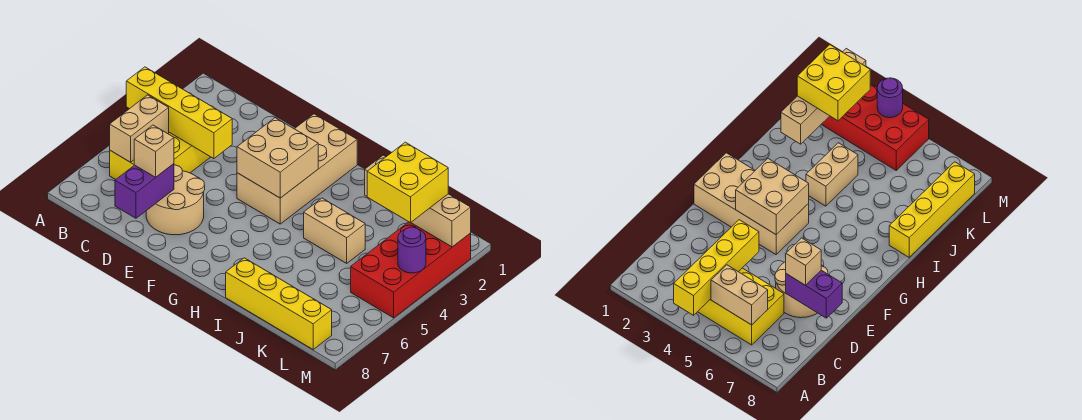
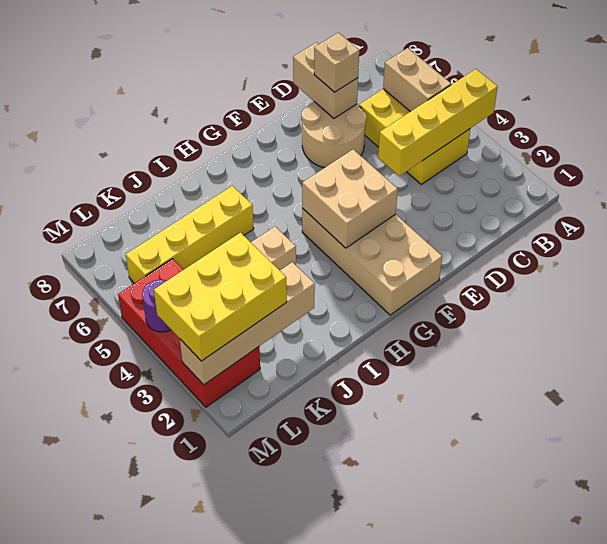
purple 1x2 brick [115,164,174,218] -> tan 1x2 brick [293,42,358,118]
yellow 1x4 brick [226,258,332,349] -> yellow 1x4 brick moved to [126,186,254,283]
yellow 2x2 brick [367,142,448,223] -> yellow 2x3 brick [154,233,287,361]

